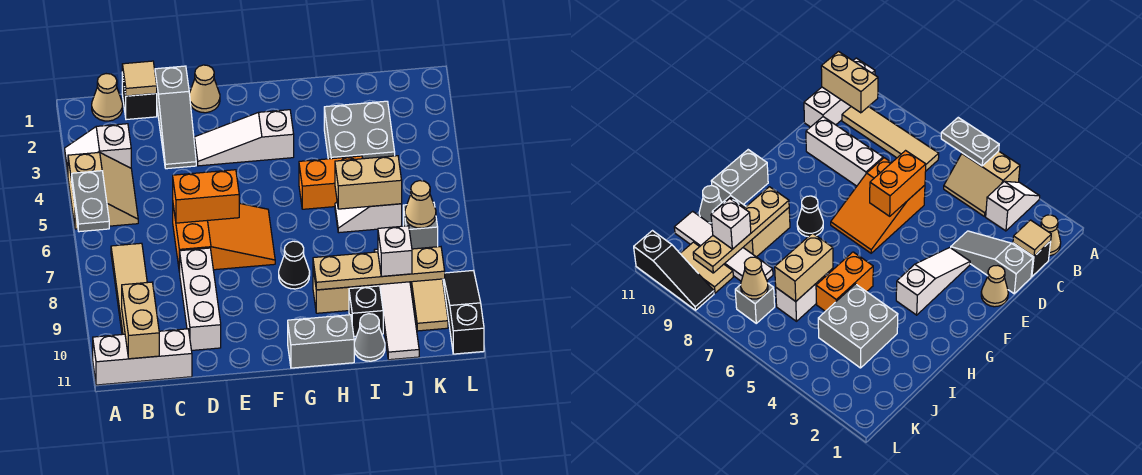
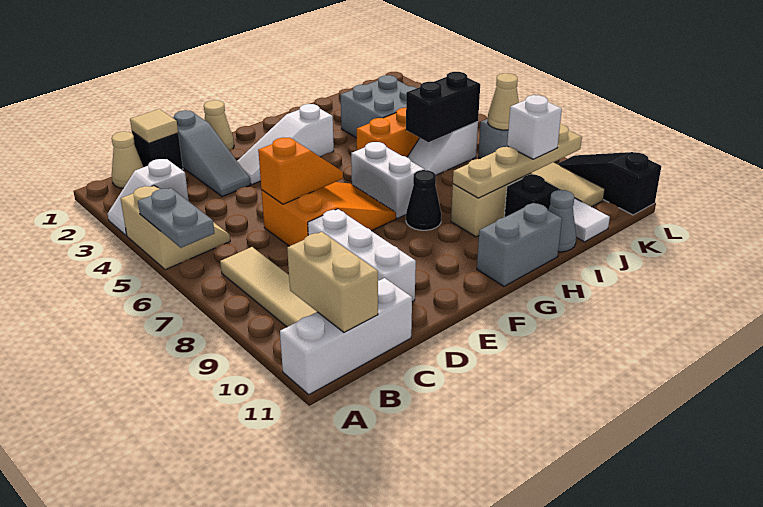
orange 1x2 brick [173,170,239,223] -> orange 1x2 slope [258,138,343,204]
none -> white 1x2 brick [351,142,425,218]
tan 1x2 brick [335,156,402,209] -> black 1x2 brick [406,72,480,142]

